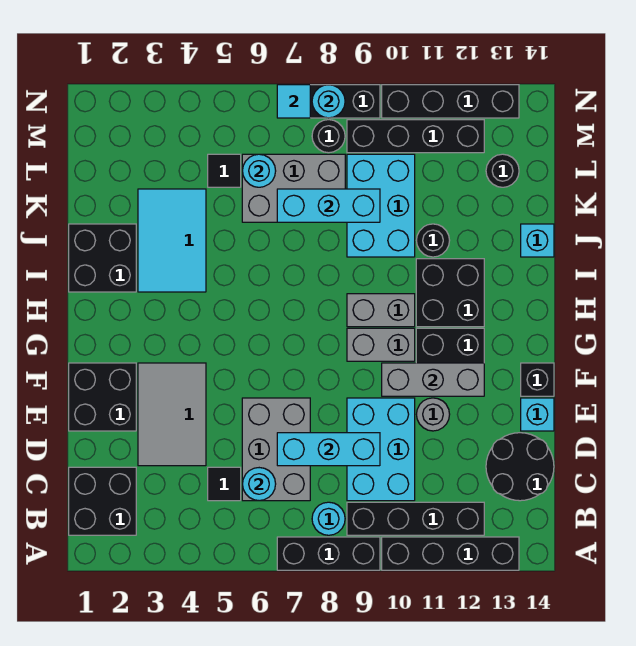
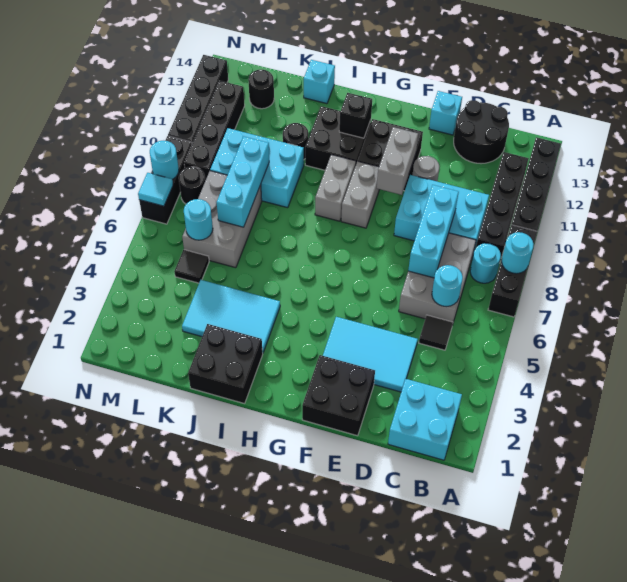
none -> cyan 1x1 round brick [502,232,534,274]
black 2x2 brick [69,467,136,535] -> cyan 2x2 brick [388,379,462,460]
grey 2x3 brick [242,398,310,501] -> grey 2x3 brick turned to [399,233,476,322]
grey 2x3 tile [138,363,206,466] -> cyan 2x3 tile [323,317,418,392]
grey 1x3 brick [382,363,484,396] -> grey 1x2 brick [377,127,418,195]
black 1x1 brick [521,363,554,396] -> black 1x1 brick moved to [339,93,372,138]

